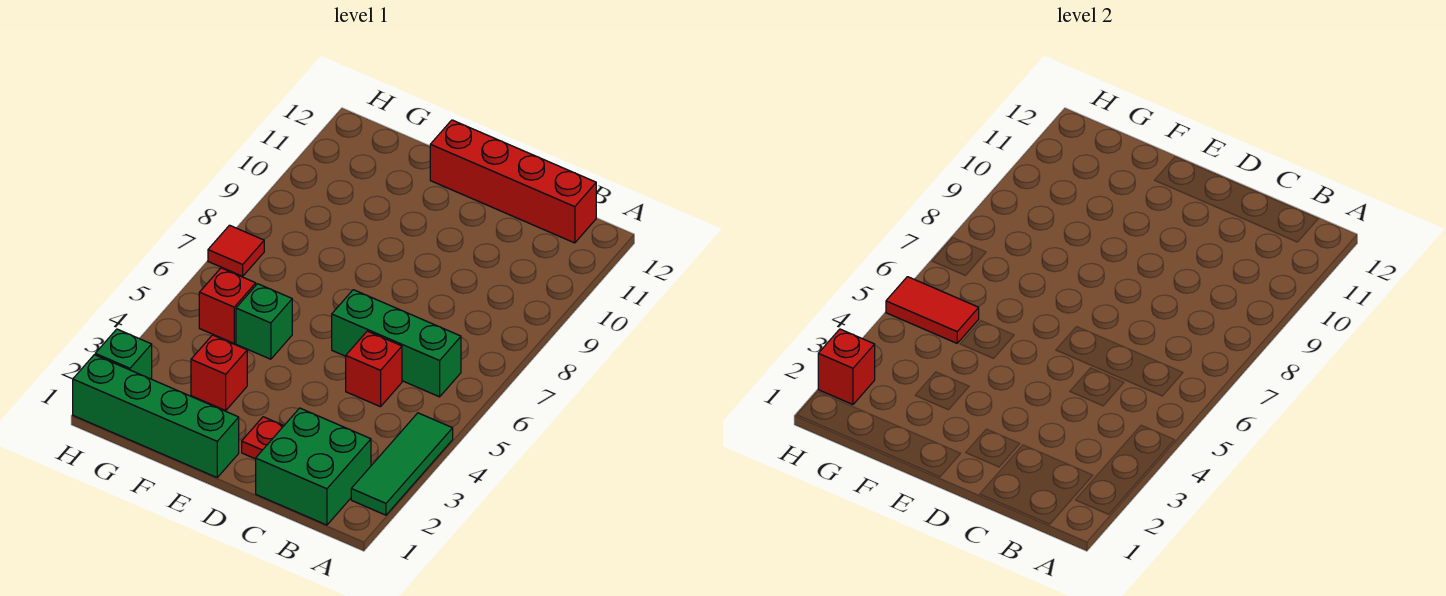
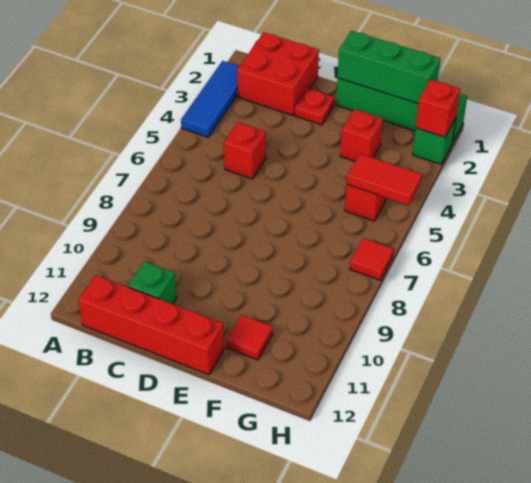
green 1x3 tile [351,413,453,515] -> blue 1x3 tile [181,61,240,137]
green 2x2 brick [256,408,371,525] -> red 2x2 brick [237,32,319,115]
green 1x3 brick [332,290,461,397] -> green 1x3 brick moved to [338,31,440,104]
green 1x1 brick [236,284,292,359] -> green 1x1 brick moved to [128,261,177,304]
none -> red 1x1 tile [227,315,273,360]

